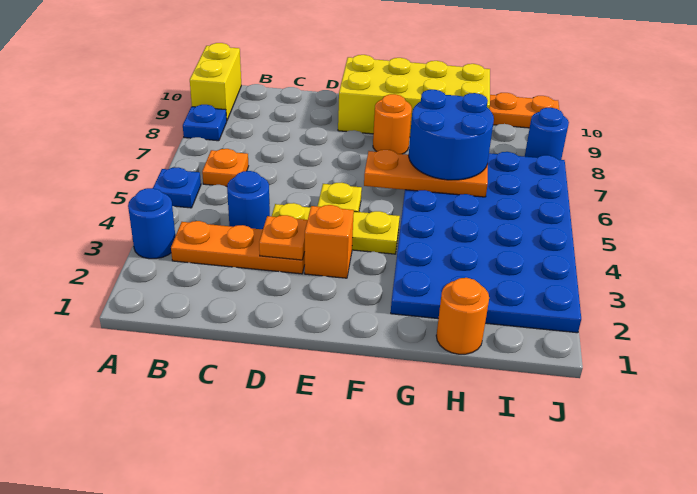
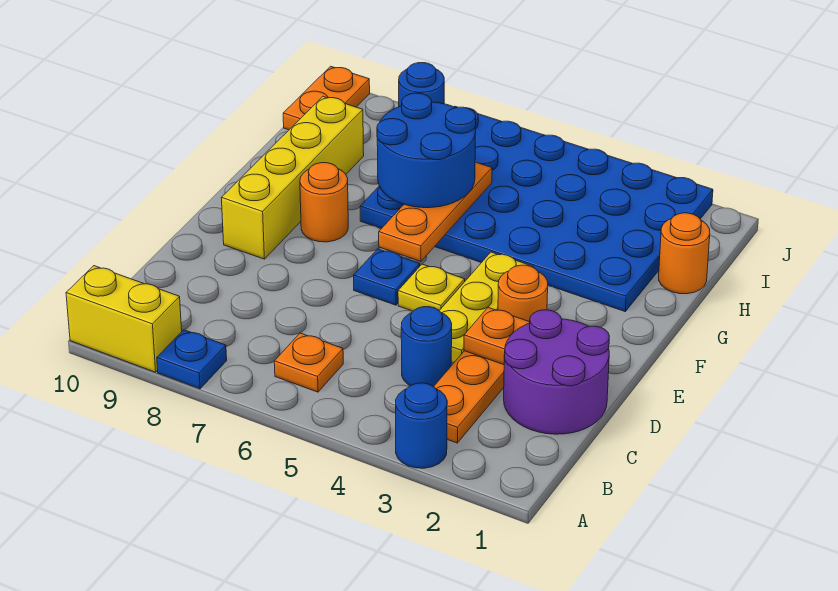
blue 1x1 plate [153,167,201,208] -> blue 1x1 plate moved to [354,249,420,305]
none -> purple 2x2 round brick [504,310,609,434]
orange 1x1 brick [305,205,354,278] -> orange 1x1 round brick [498,265,548,322]
yellow 2x4 brick [338,55,490,134] -> yellow 1x4 brick [222,97,364,259]

